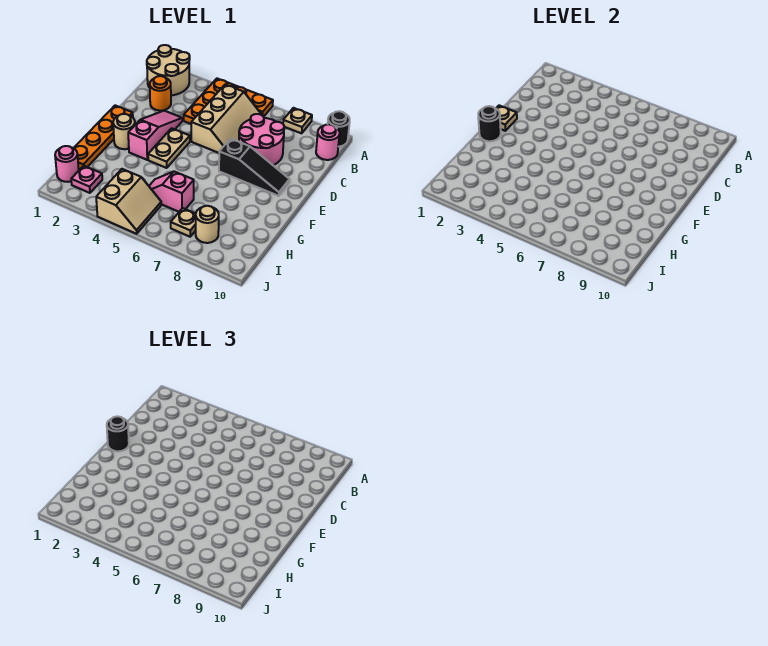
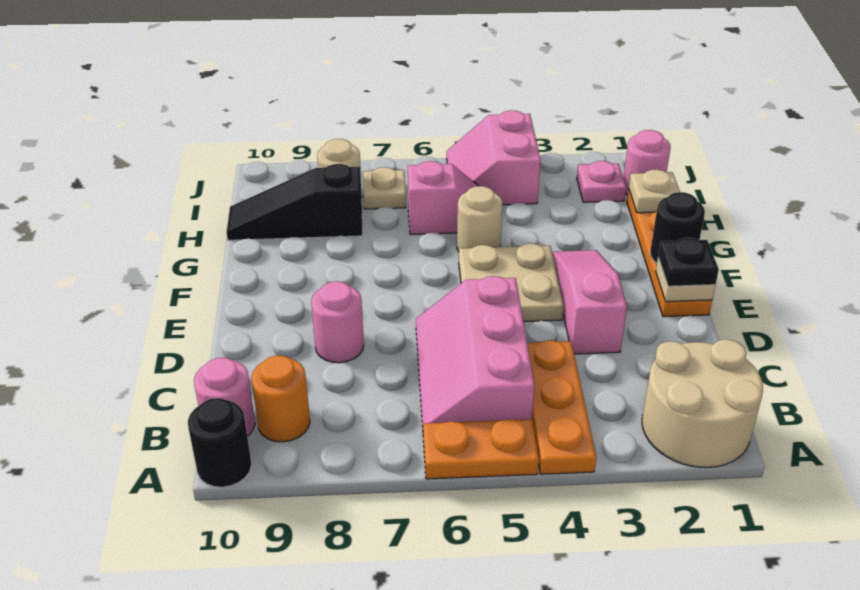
tan 1x1 plate [283,108,312,133] -> tan 1x1 plate moved to [629,170,680,213]
tan 2x3 slope [191,85,262,153] -> pink 2x3 slope [416,276,534,427]
orange 1x1 round brick [150,76,171,111] -> orange 1x1 round brick moved to [251,356,310,442]
pink 2x2 round brick [239,114,284,165] -> pink 1x1 round brick [311,281,364,363]
pink 1x3 slope [128,111,182,160] -> pink 1x3 slope turned to [552,250,627,354]
black 1x1 round brick [107,416,129,451] -> black 1x1 plate [658,238,719,286]
tan 1x2 plate [148,128,190,168] -> tan 2x2 plate [459,243,564,322]
black 1x3 slope [219,139,290,196] -> black 1x3 slope moved to [227,164,362,240]
tan 1x1 round brick [113,114,135,149] -> tan 1x1 round brick moved to [457,186,503,252]
tan 2x2 slope [96,169,161,234] -> pink 2x2 slope [447,110,541,205]

